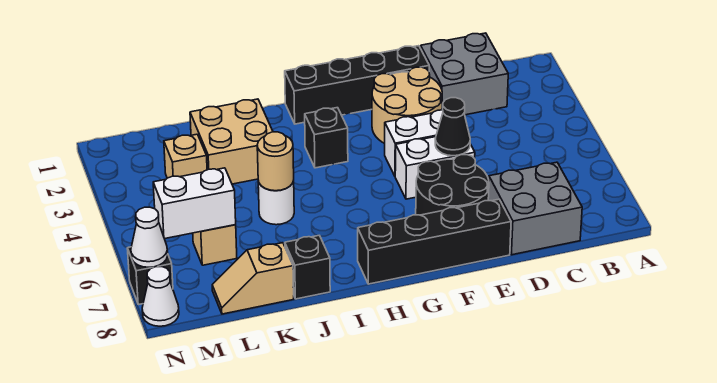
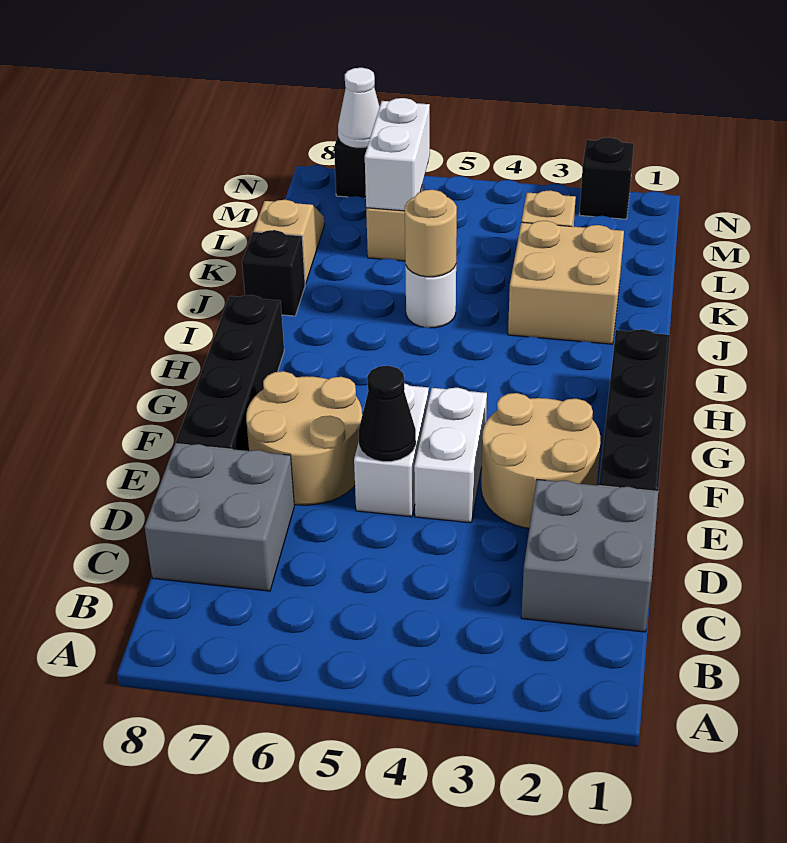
black 2x2 round brick [416,155,489,215] -> tan 2x2 round brick [246,371,362,505]
black 1x1 brick [305,108,348,168] -> black 1x1 brick moved to [579,138,634,219]
white 1x1 cone [142,267,179,326] -> none

